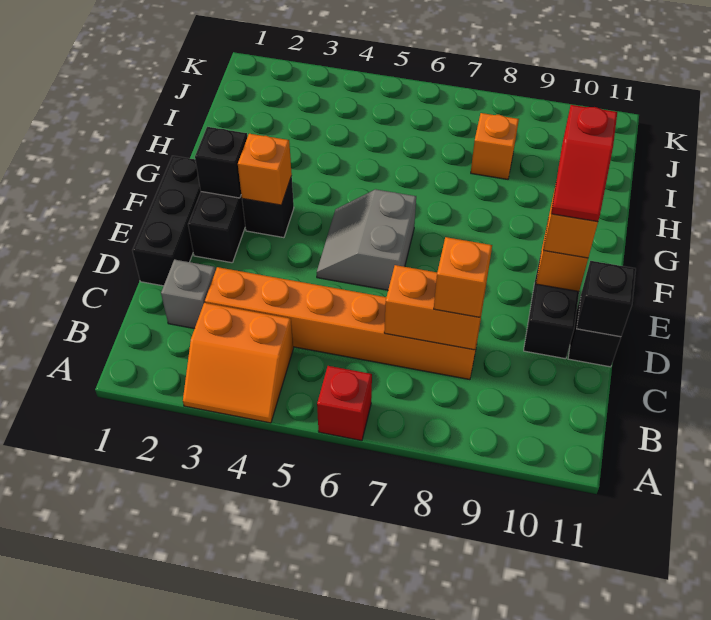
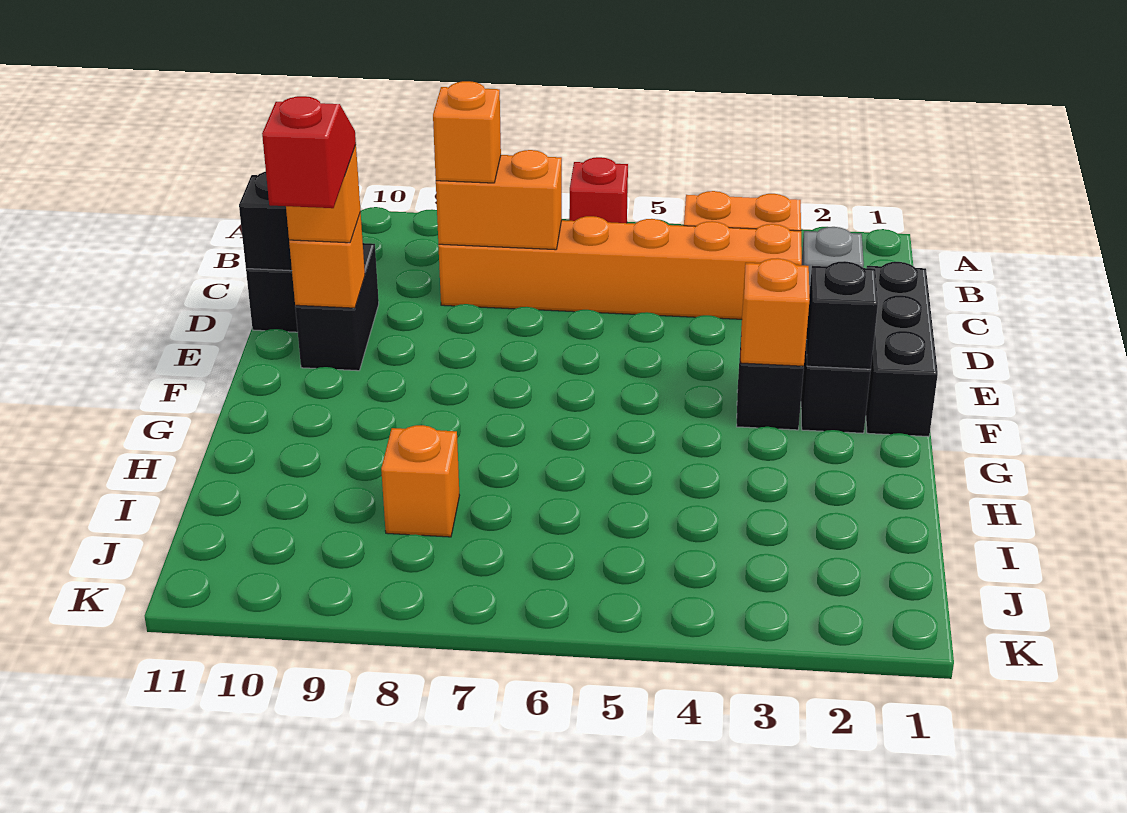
grey 2x2 slope [317,189,416,290] -> none

